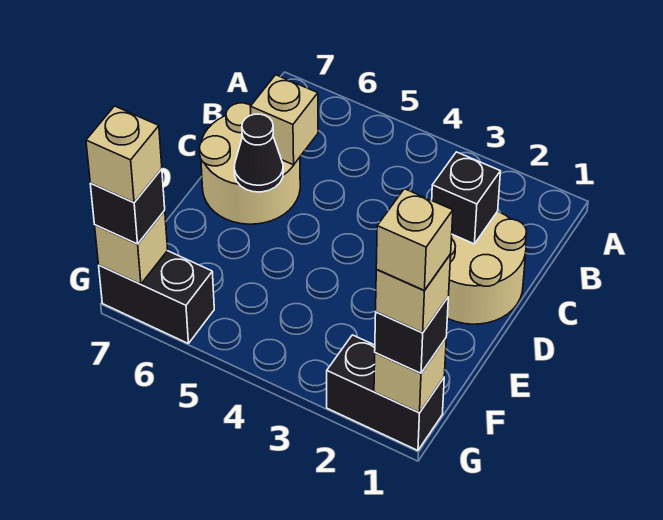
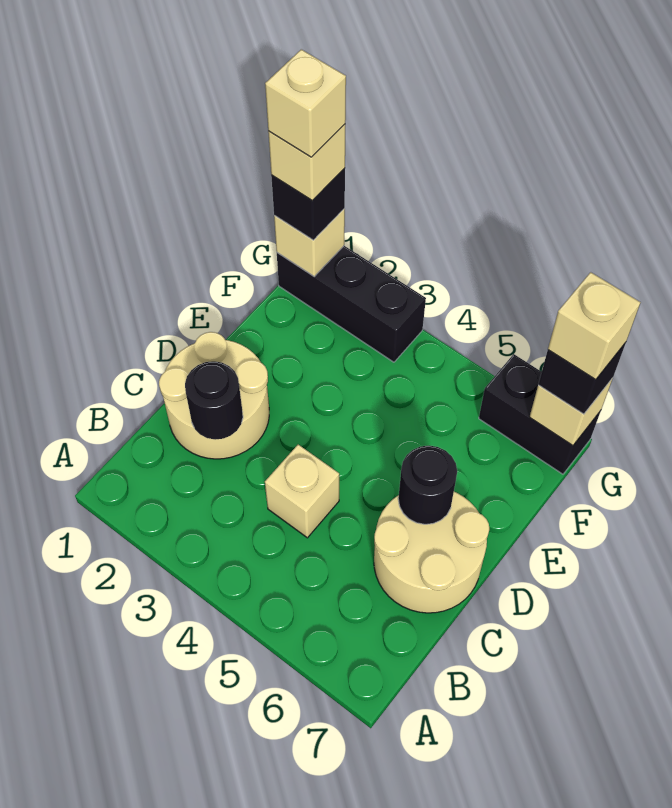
black 1x1 brick [432,152,500,244] -> black 1x1 round brick [185,361,243,440]
tan 1x1 brick [250,75,318,165] -> tan 1x1 brick moved to [265,445,339,538]
black 1x1 cone [234,114,283,192] -> black 1x1 round brick [398,445,457,524]
black 1x2 brick [327,335,444,450] -> black 1x3 brick [277,246,426,362]

